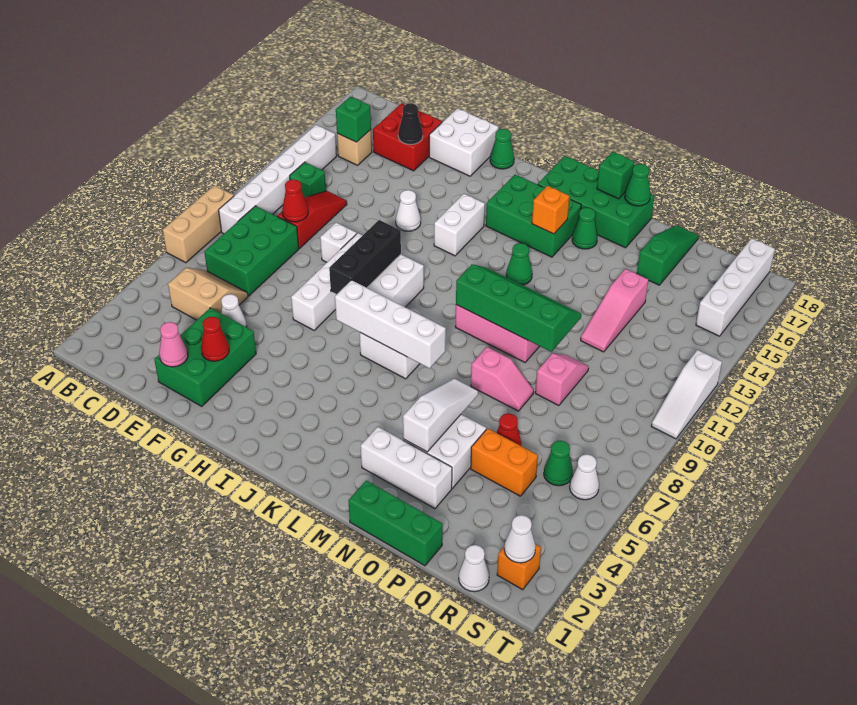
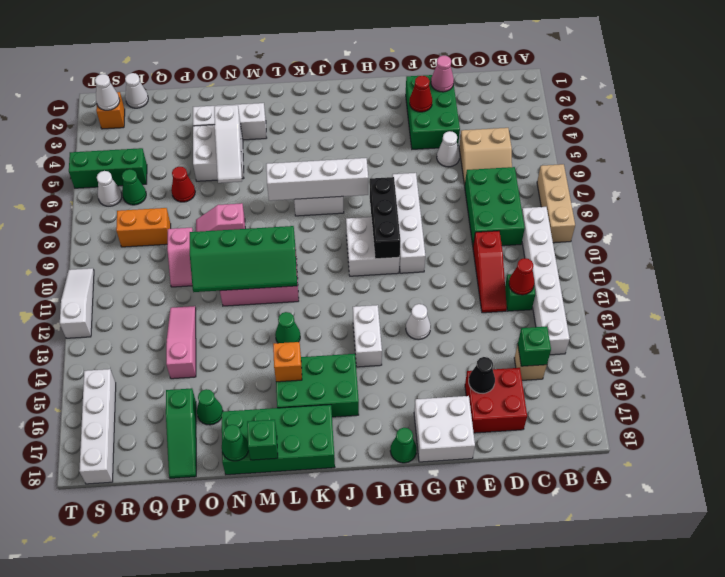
red 1x1 cone [282,180,308,222] -> red 1x1 cone moved to [509,258,534,295]
white 1x1 brick [320,222,357,262] -> none
green 1x1 cone [572,208,598,249] -> green 1x1 cone moved to [197,389,223,425]
green 1x3 brick [348,481,443,566] -> green 1x3 brick moved to [69,148,147,188]
orange 1x2 brick [471,428,538,496] -> orange 1x2 brick moved to [116,208,171,247]

